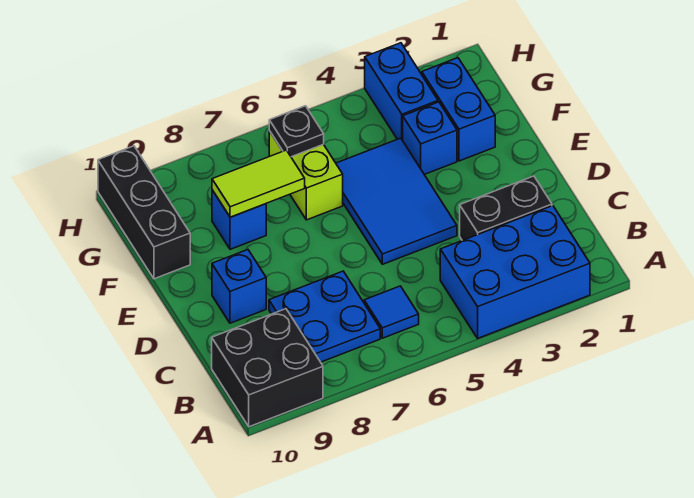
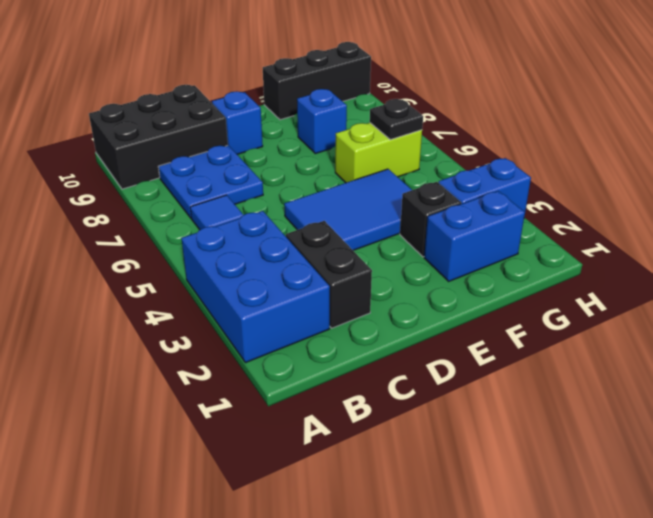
black 2x2 brick [212,309,323,427] -> black 2x3 brick [89,85,228,189]
blue 1x1 brick [403,102,457,175] -> black 1x1 brick [400,182,461,257]
lime 1x2 tile [212,150,305,217] -> none

